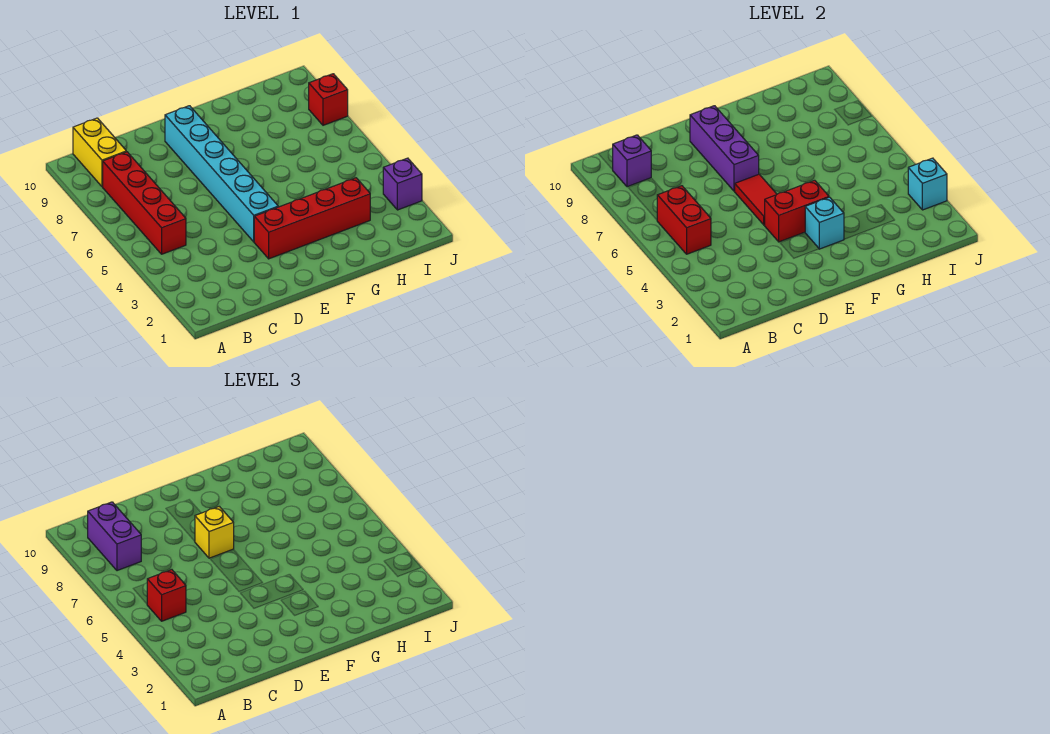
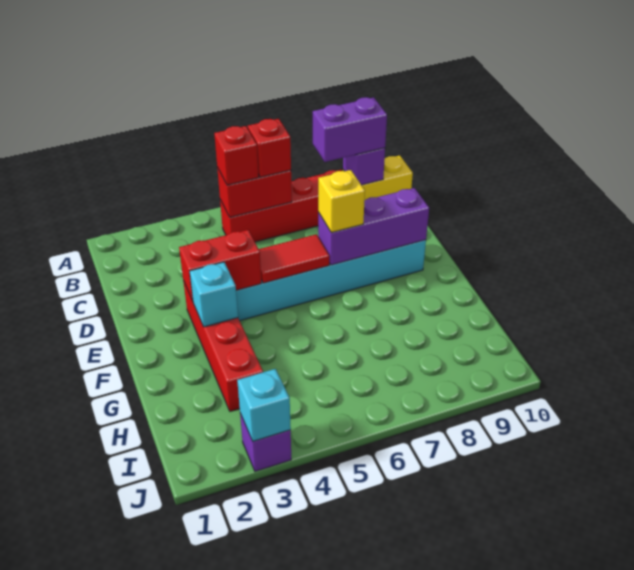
red 1x2 brick [765,180,829,242] -> red 1x2 brick turned to [179,230,261,301]
red 1x1 brick [309,74,348,125] -> red 1x1 brick moved to [248,119,291,177]

